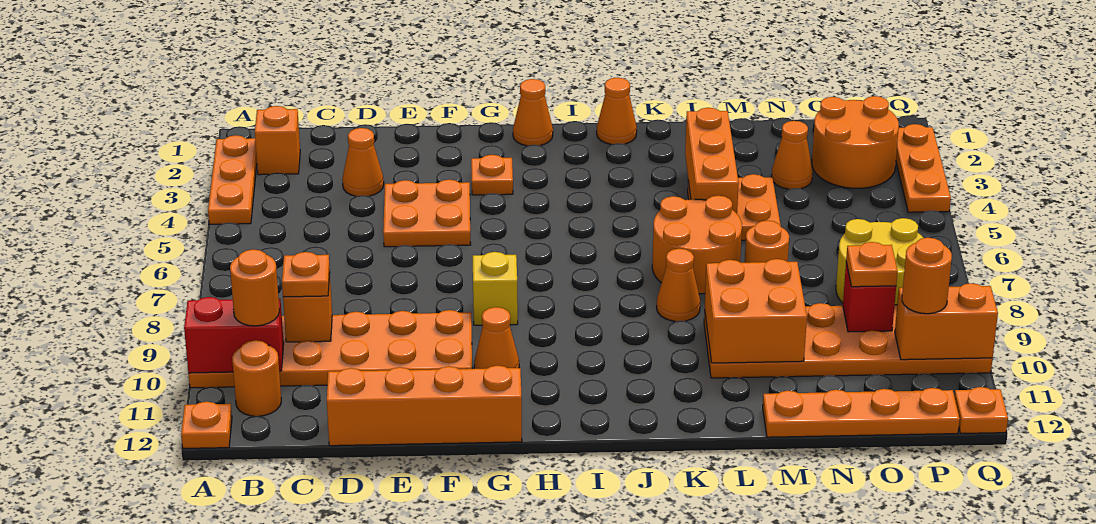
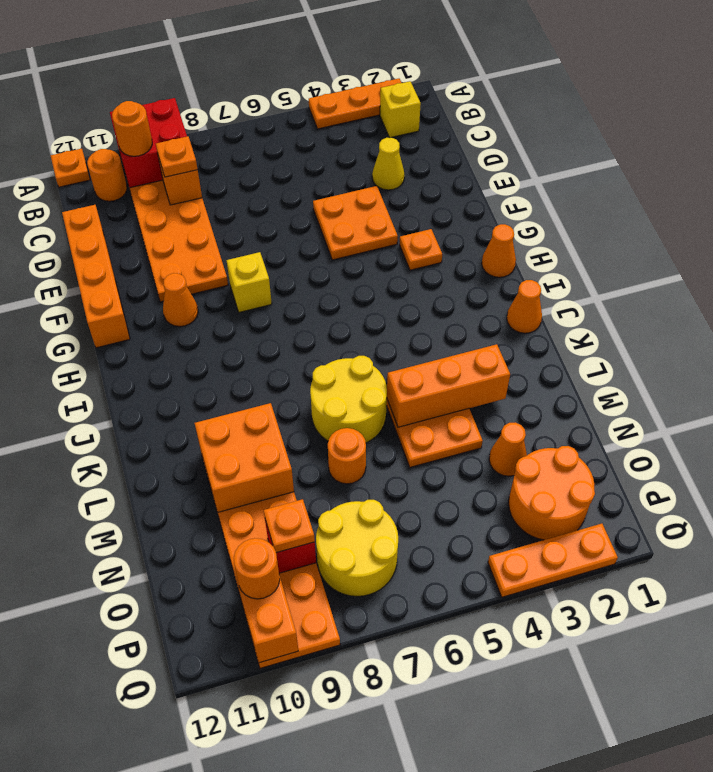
red 1x2 brick [184,297,284,373] -> red 2x2 brick [110,98,187,188]
orange 1x1 brick [255,106,300,175] -> yellow 1x1 brick [380,81,421,138]
orange 1x1 cone [342,128,384,196] -> yellow 1x1 cone [372,138,404,190]
orange 2x2 round brick [652,196,742,294] -> yellow 2x2 round brick [310,356,387,443]
orange 1x1 cone [657,249,700,321] -> none
orange 1x4 plate [763,388,960,437] -> none
orange 1x1 plate [954,387,1008,433] -> none

